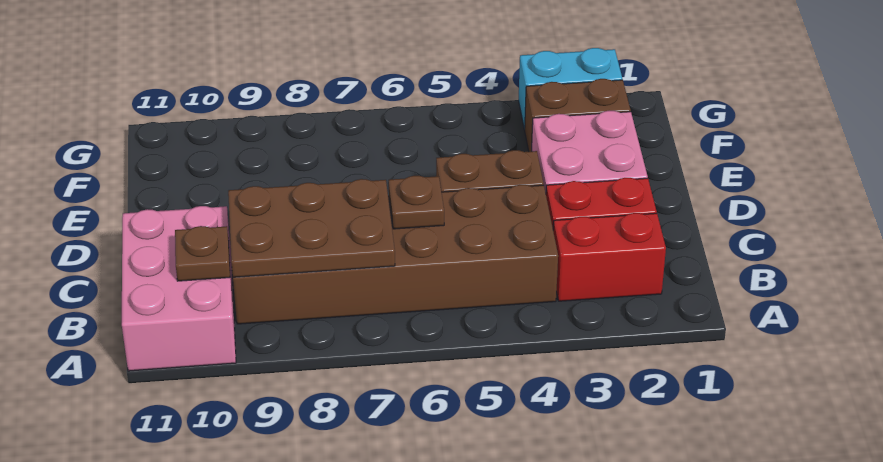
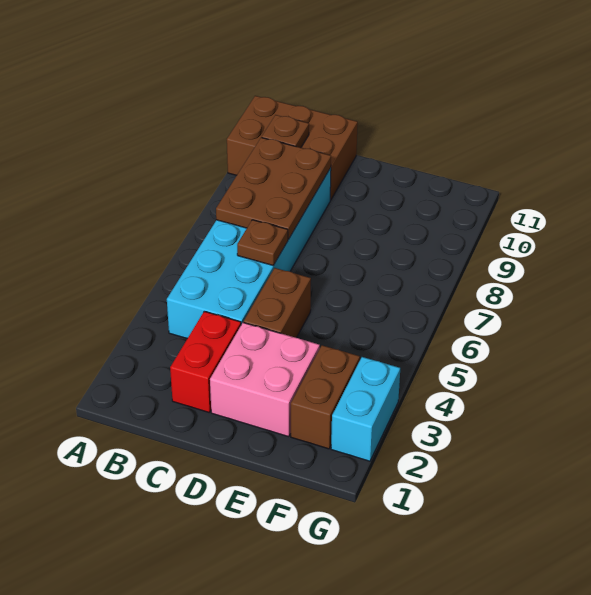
pink 2x3 brick [122,206,236,371] -> brown 2x3 brick [227,96,358,200]
red 1x2 brick [553,213,666,301] -> none
brown 2x6 brick [233,185,558,324] -> cyan 2x6 brick [167,168,331,339]

